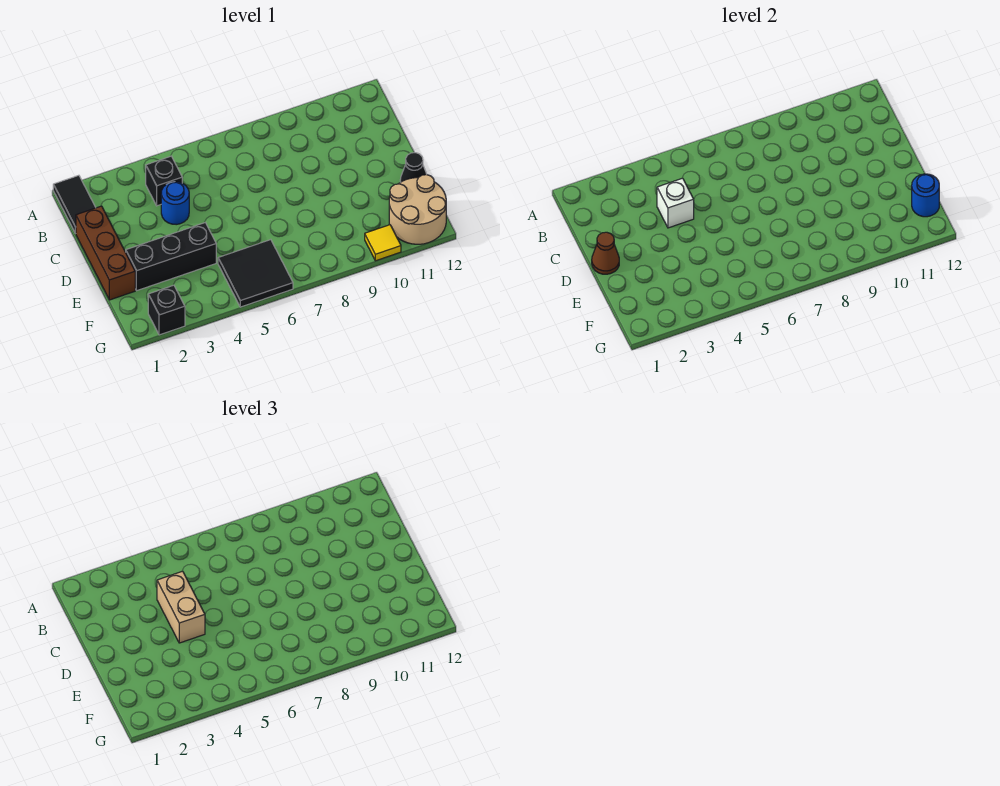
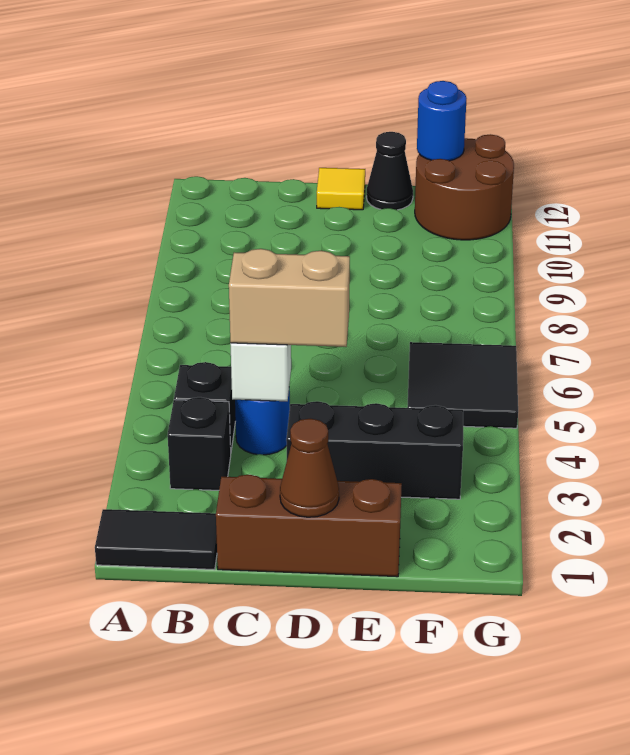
black 1x3 brick [126,223,216,291] -> black 1x3 brick turned to [286,401,463,499]
tan 2x2 round brick [389,175,446,244] -> brown 2x2 round brick [415,134,514,240]
black 1x1 brick [148,285,185,335] -> black 1x1 brick moved to [168,397,231,490]
yellow 1x1 tile [365,225,401,261] -> yellow 1x1 tile moved to [317,168,365,210]

